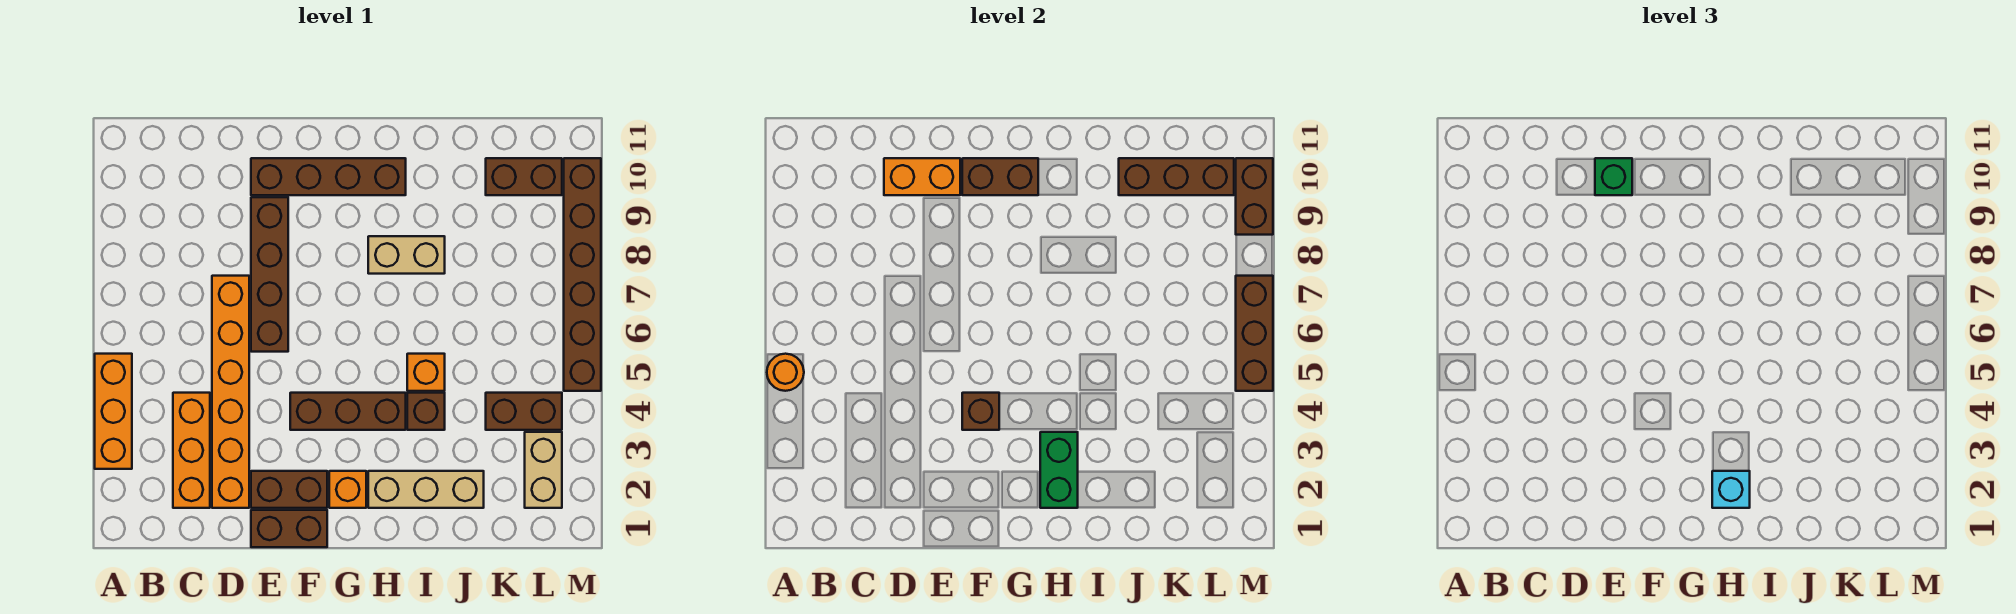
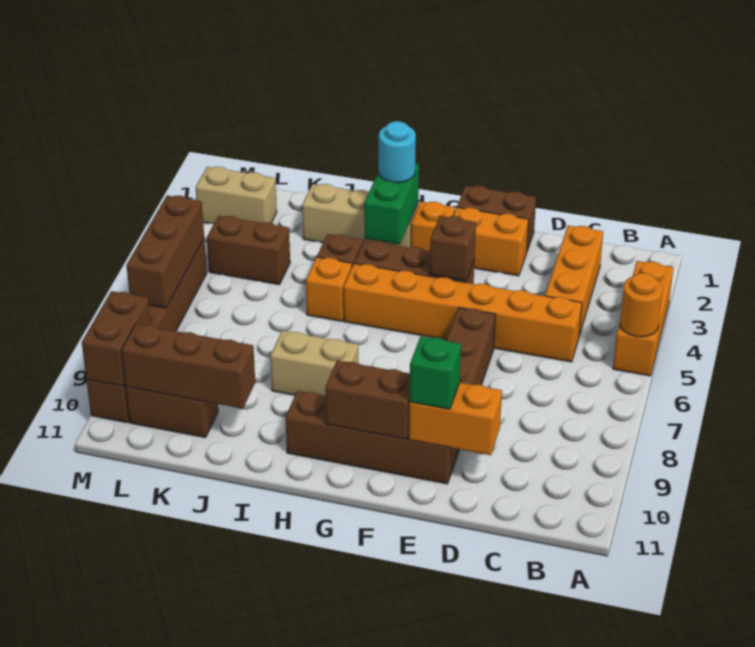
orange 1x6 brick [212,276,249,508] -> orange 1x6 brick turned to [344,264,582,362]
brown 1x2 brick [251,471,327,508] -> orange 1x2 brick [453,207,529,276]
cyan 1x1 brick [1712,471,1750,508] -> cyan 1x1 round brick [379,121,416,183]
tan 1x2 brick [525,432,562,508] -> tan 1x2 brick turned to [196,167,277,224]

